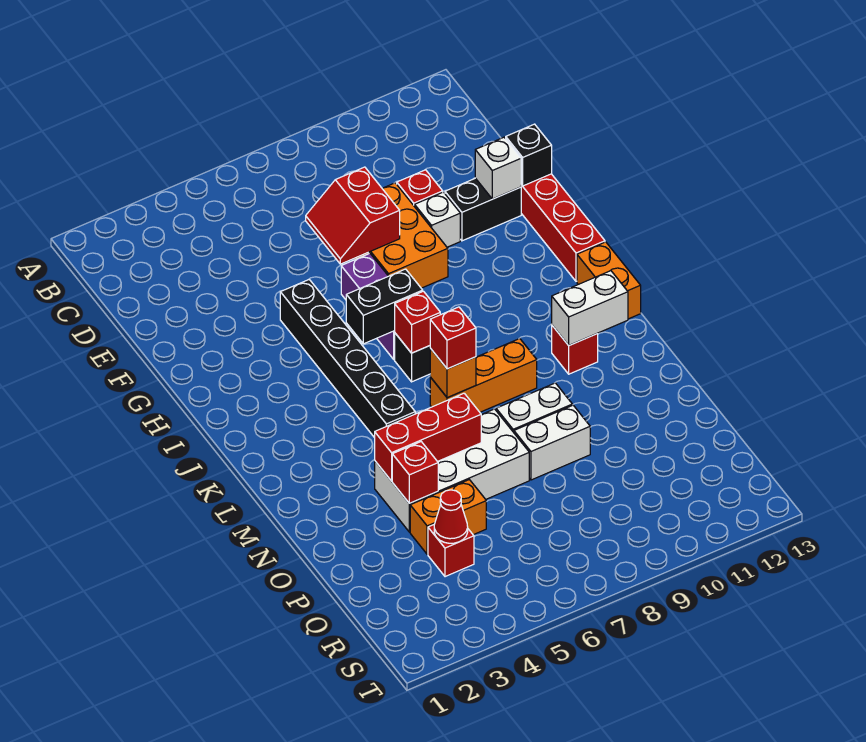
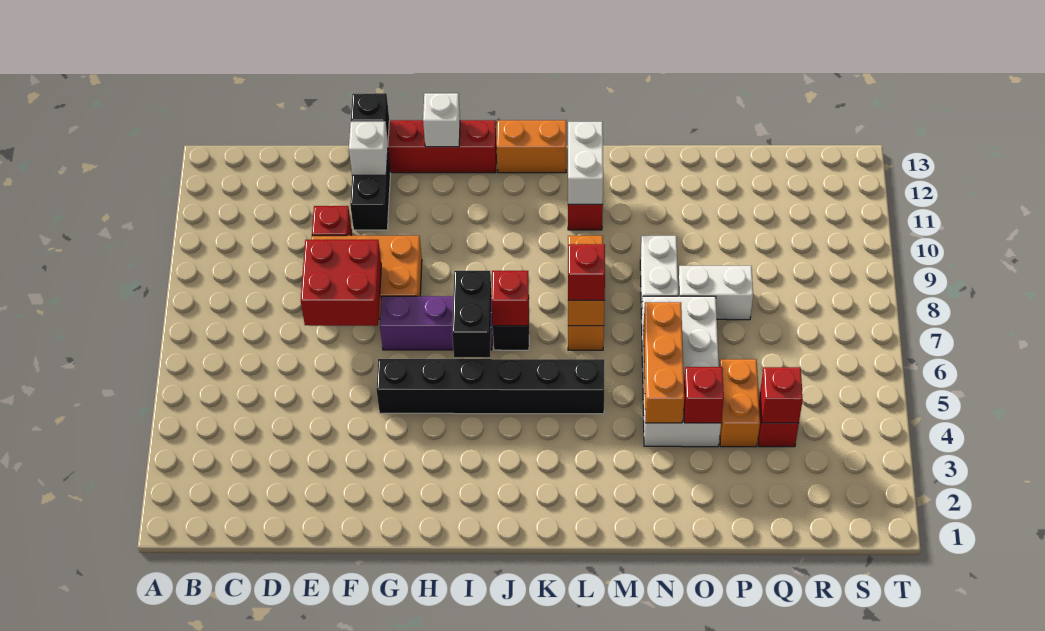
red 2x2 slope [306,167,400,264] -> red 2x2 brick [301,240,381,326]
white 1x1 brick [415,192,460,247] -> white 1x1 brick moved to [423,93,460,147]
red 1x3 brick [375,393,481,481] -> orange 1x3 brick [643,302,684,423]
white 1x2 brick [514,405,590,480] -> white 1x2 brick turned to [678,266,753,320]
red 1x1 cone [434,490,468,543] -> red 1x1 brick [760,367,803,423]

